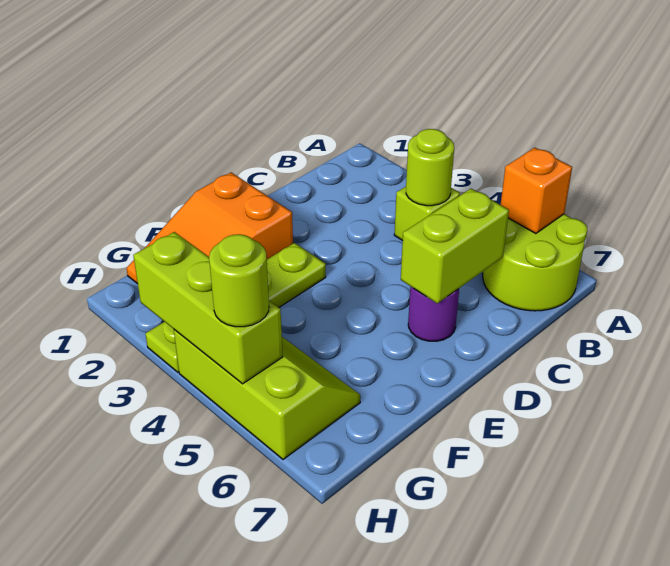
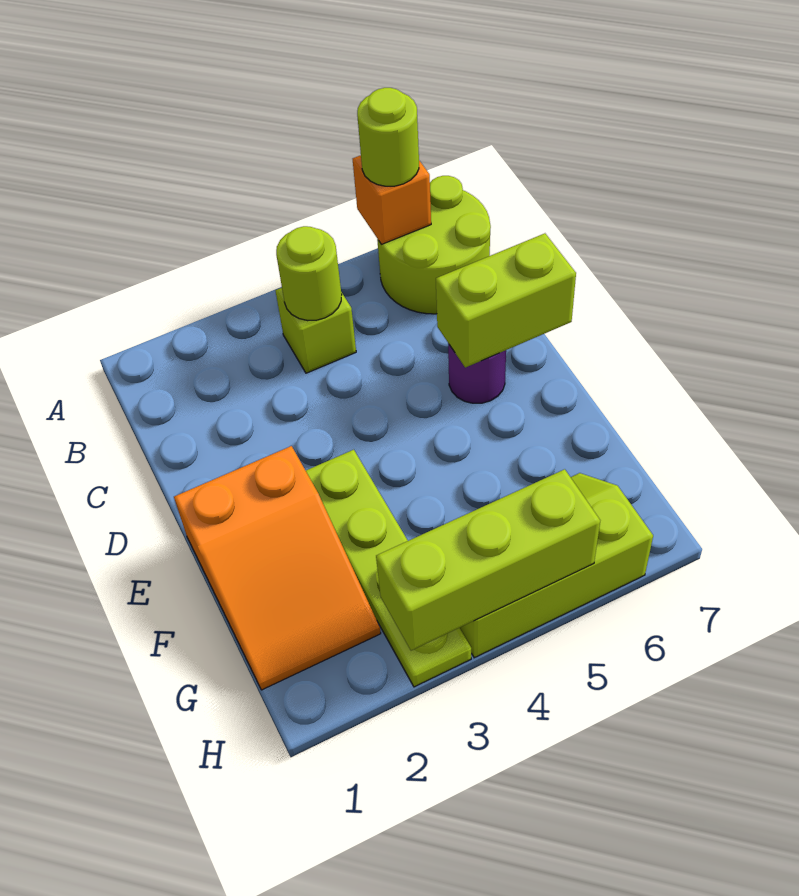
lime 1x2 brick [401,189,509,303] -> lime 1x2 brick turned to [436,233,576,368]
lime 1x1 round brick [209,234,269,327] -> lime 1x1 round brick moved to [357,88,419,186]

